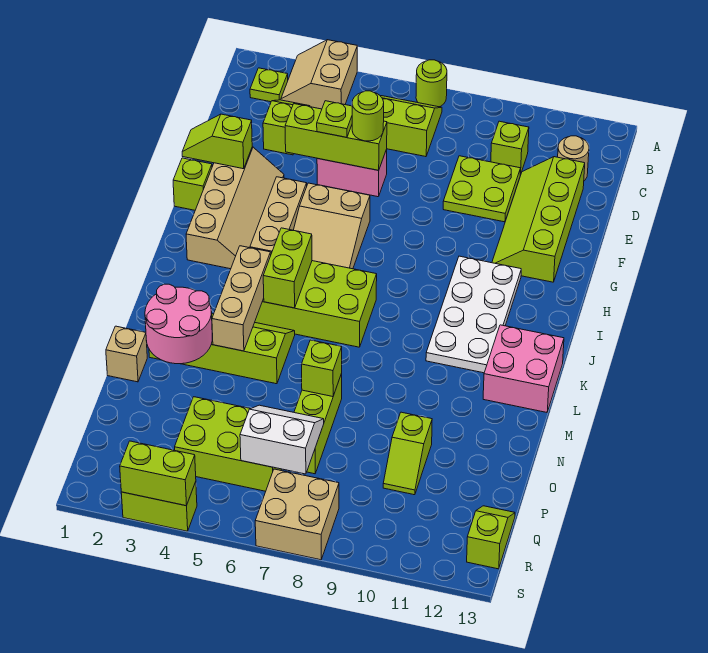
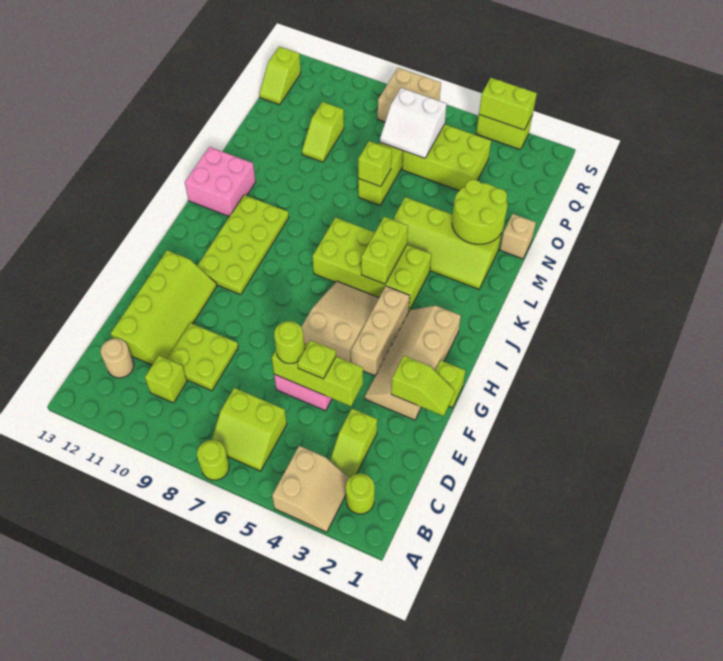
lime 1x1 plate [250,68,288,102] -> lime 1x1 round brick [346,474,375,514]
white 2x4 plate [426,256,521,373] -> lime 2x4 plate [198,195,289,295]
tan 1x3 brick [212,246,271,351] -> none
pink 2x2 round brick [145,284,212,364] -> lime 2x2 round brick [452,180,507,244]
lime 1x2 slope [383,412,432,495] -> lime 1x2 slope turned to [302,102,344,162]

